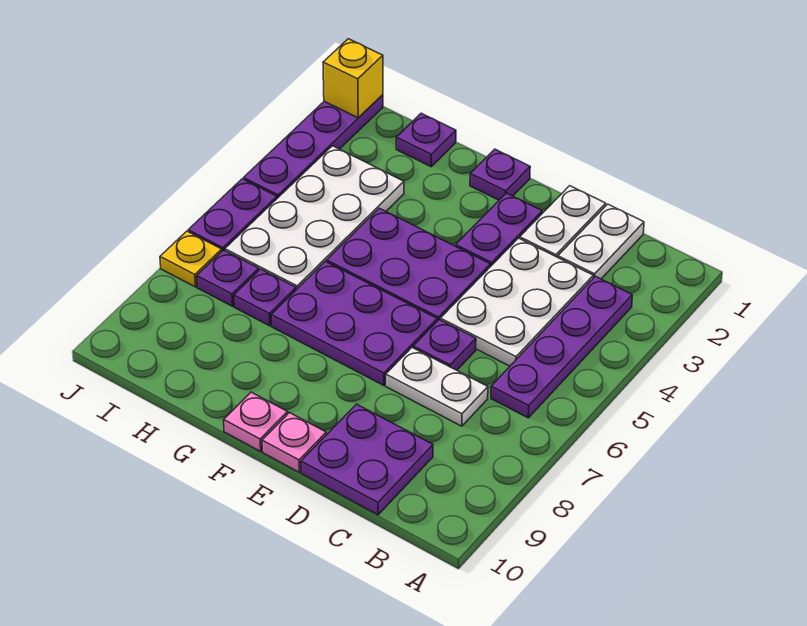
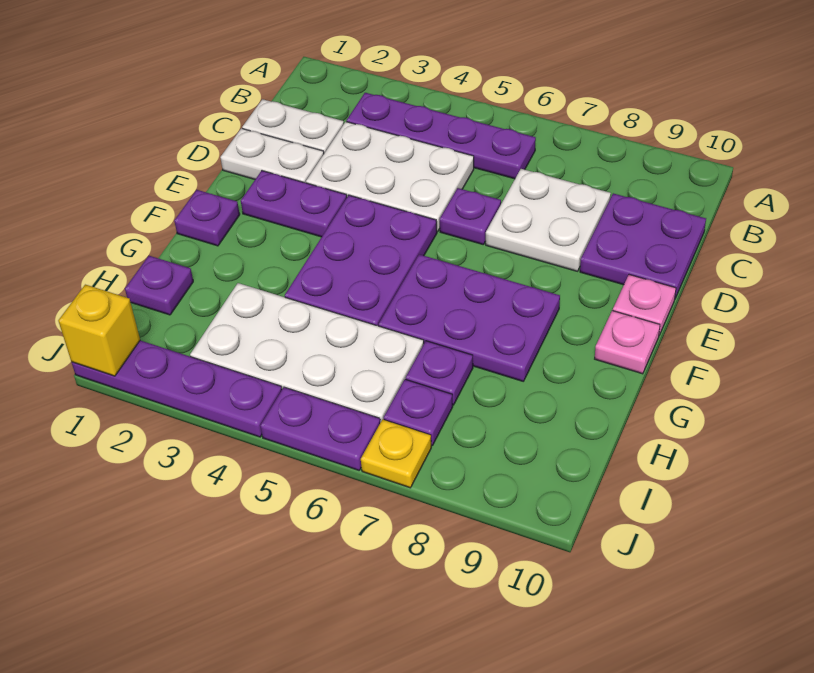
white 1x2 plate [386,348,488,426] -> white 2x2 plate [486,169,611,271]
purple 2x3 plate [271,261,437,385] -> purple 2x3 plate turned to [379,254,560,381]

